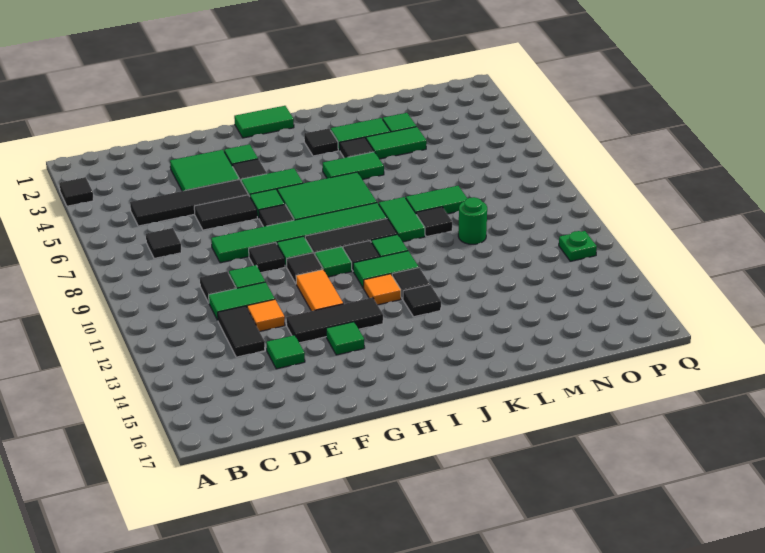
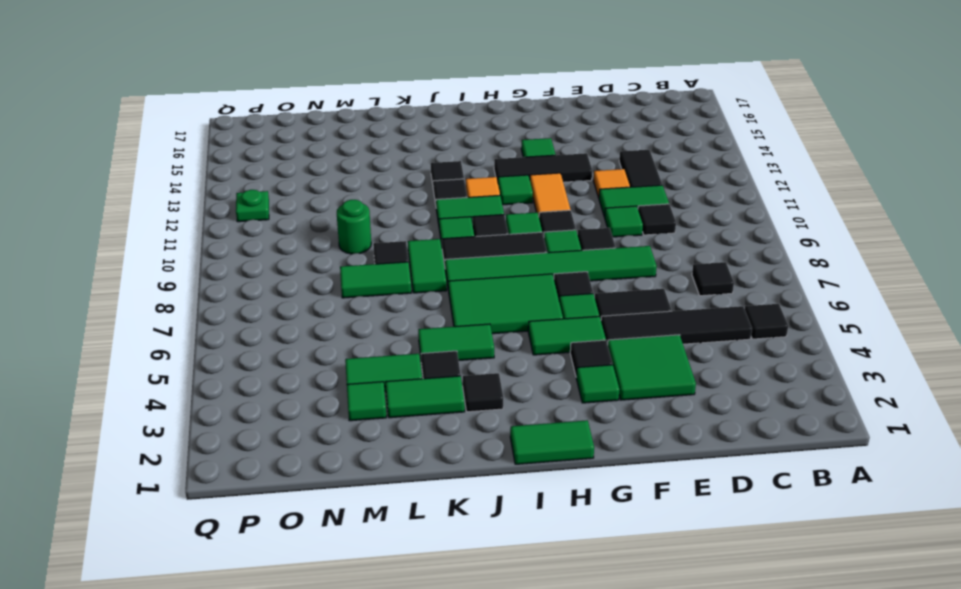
black 1x1 tile [59,177,94,206] -> black 1x1 tile moved to [745,304,788,339]
green 1x1 tile [266,335,305,369] -> green 1x1 tile moved to [498,175,533,205]

